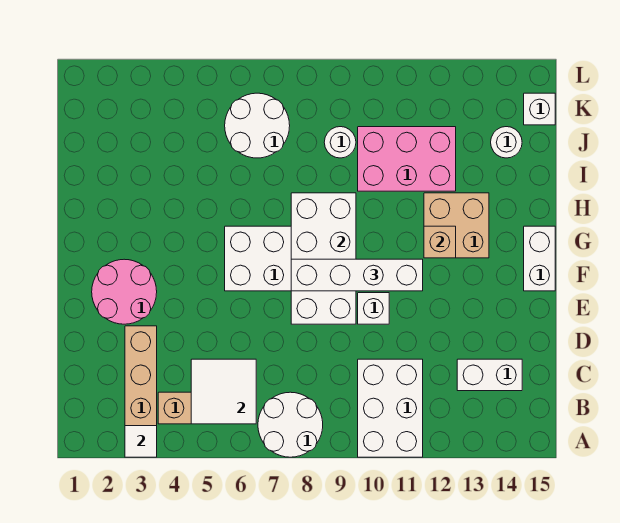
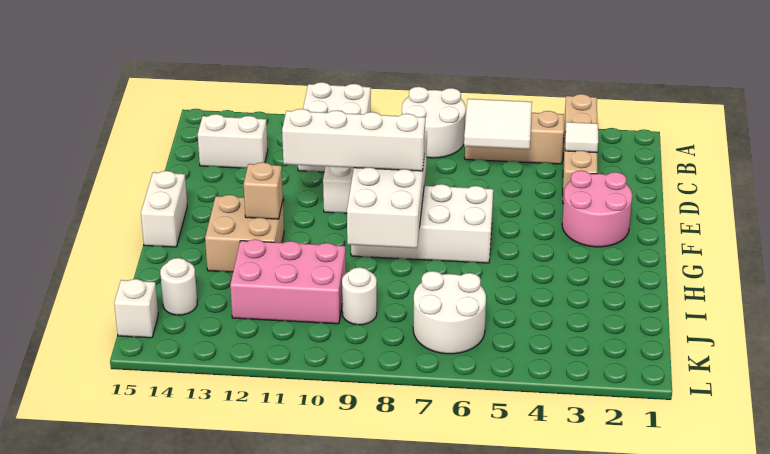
white 1x1 tile [125,426,157,457] -> white 1x1 tile moved to [565,122,598,153]

